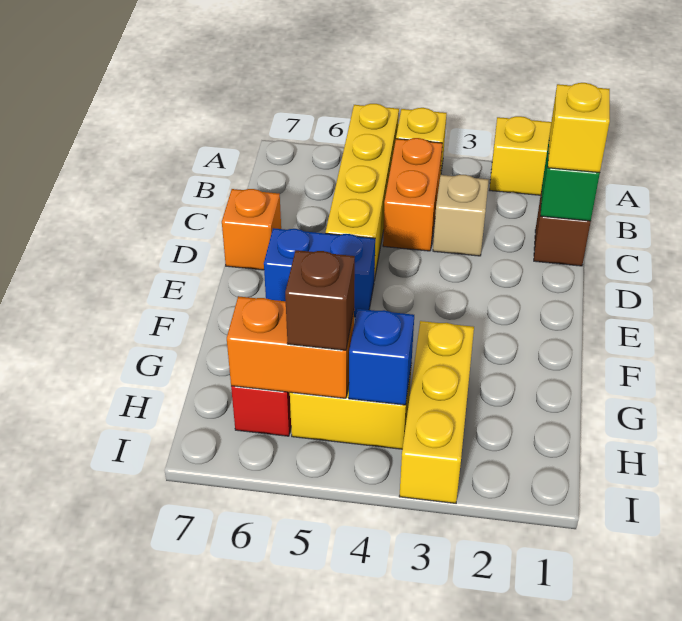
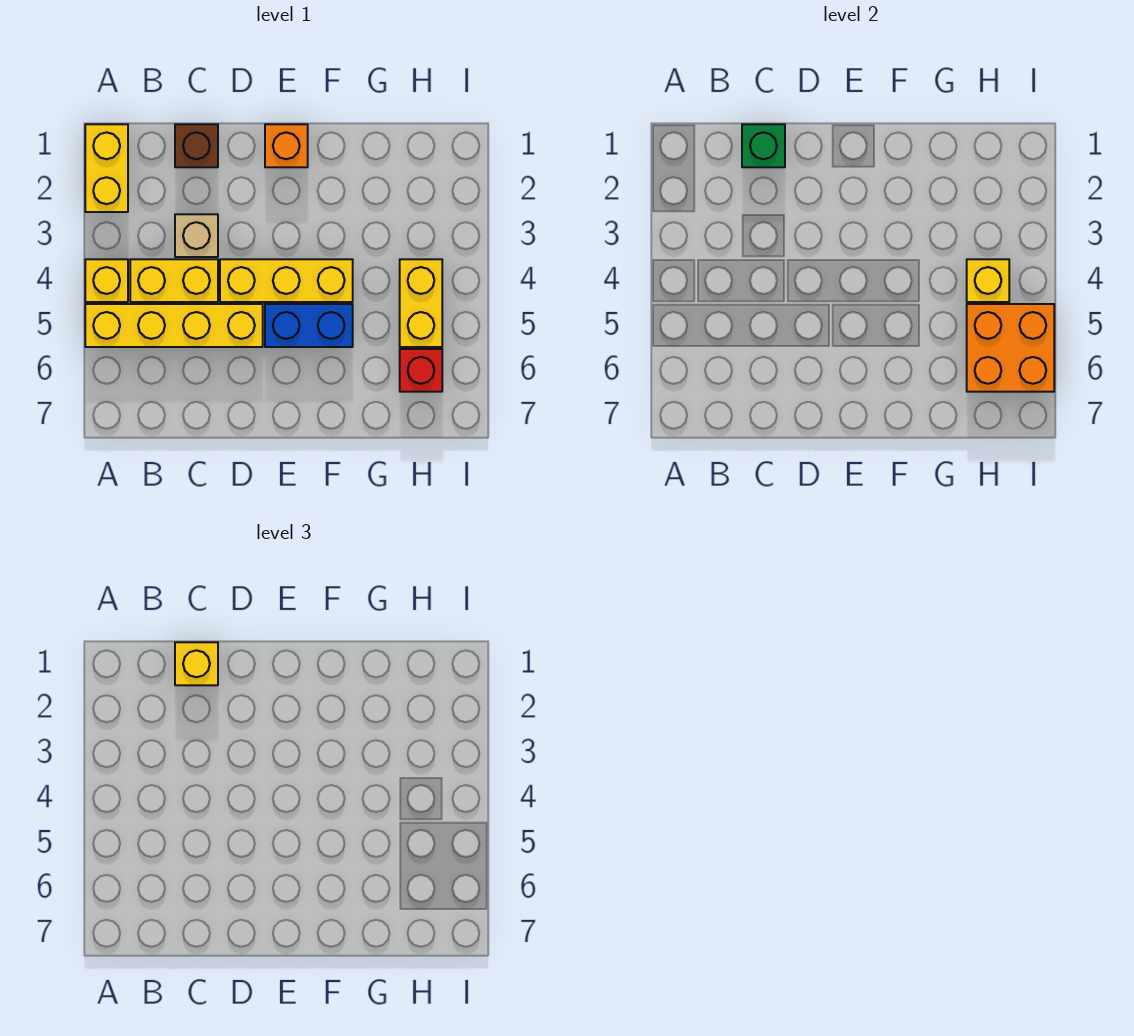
orange 1x2 brick [383,138,442,251] -> yellow 1x2 brick [130,259,218,302]
orange 1x1 brick [222,189,281,270] -> orange 1x1 brick moved to [265,124,308,167]
blue 1x2 brick [264,228,375,317] -> blue 1x2 brick turned to [265,304,353,347]
yellow 1x3 brick [399,321,474,503] -> yellow 1x3 brick moved to [220,259,353,302]
blue 1x1 brick [349,309,414,405] -> yellow 1x1 brick [967,259,1009,302]
orange 1x2 brick [227,296,354,398] -> orange 2x2 brick [967,304,1054,392]
brown 1x1 brick [285,250,355,350] -> none

